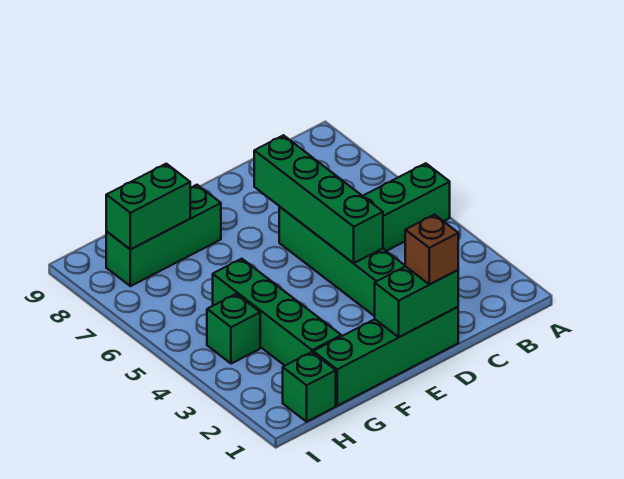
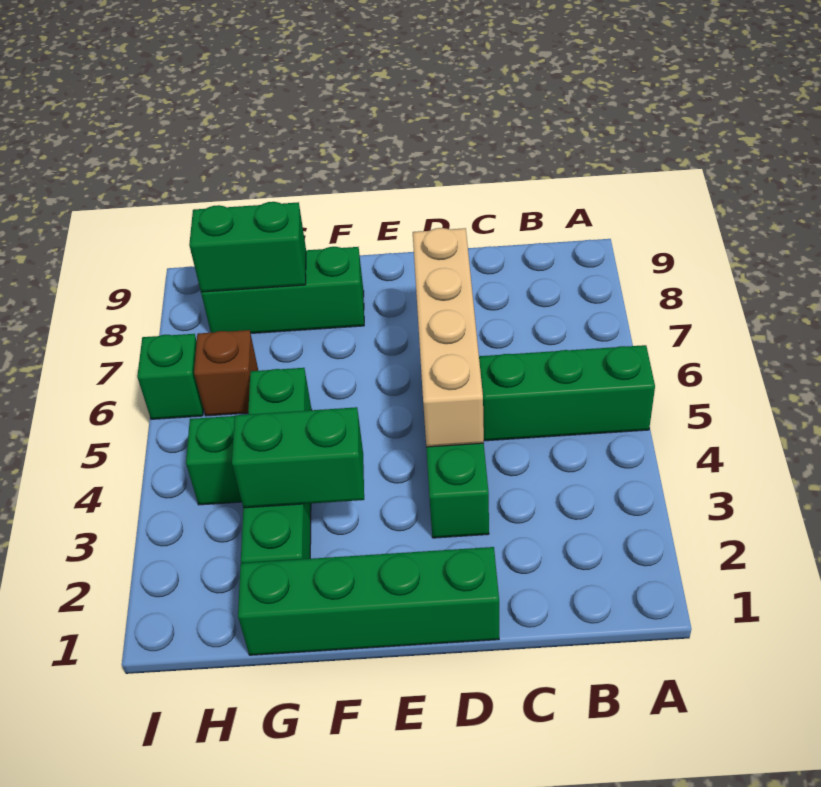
green 1x2 brick [375,266,458,337] -> green 1x2 brick moved to [232,407,364,508]
brown 1x1 brick [405,215,458,284] -> brown 1x1 brick moved to [194,330,258,416]
green 1x4 brick [254,135,383,263] -> tan 1x4 brick [413,228,484,447]
green 1x1 brick [283,352,336,422] -> green 1x1 brick moved to [137,334,203,419]

